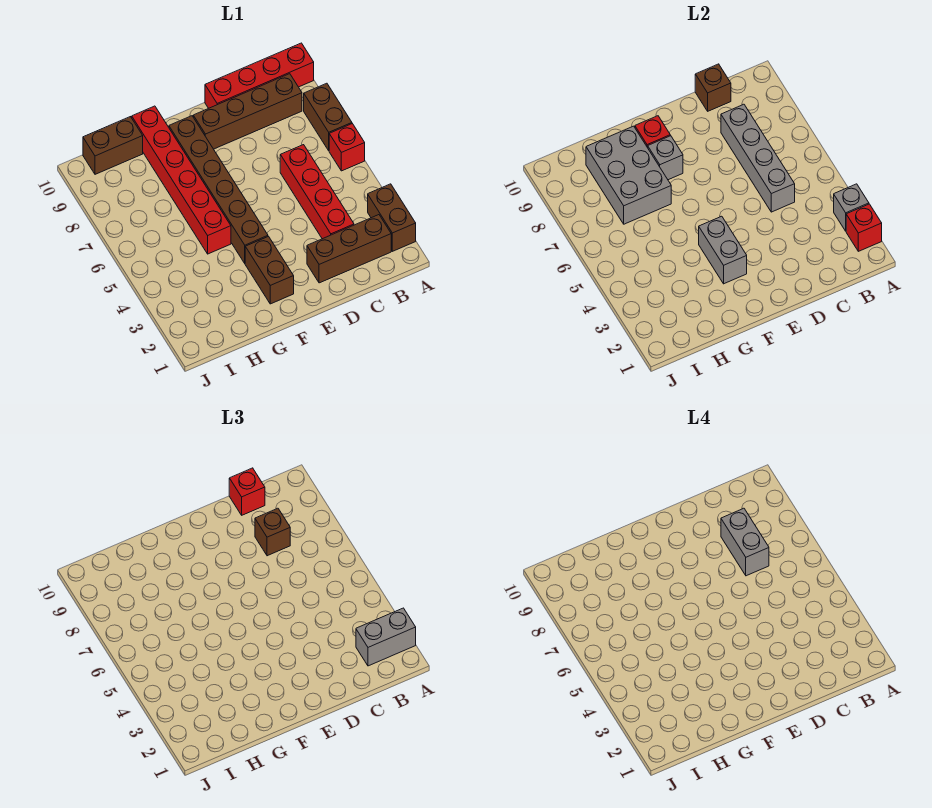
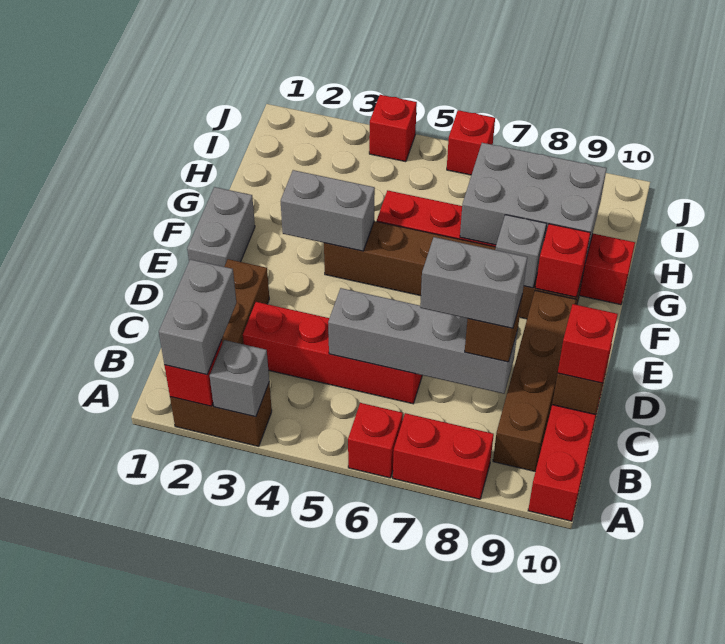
brown 1x2 brick [304,83,352,151] -> red 1x2 brick [393,413,494,499]
none -> grey 1x2 brick [187,187,255,267]
brown 1x2 brick [245,237,294,304] -> none
brown 1x2 brick [83,117,143,174] -> none
none -> red 1x1 brick [369,95,417,162]
none -> red 1x1 brick [447,110,495,175]

